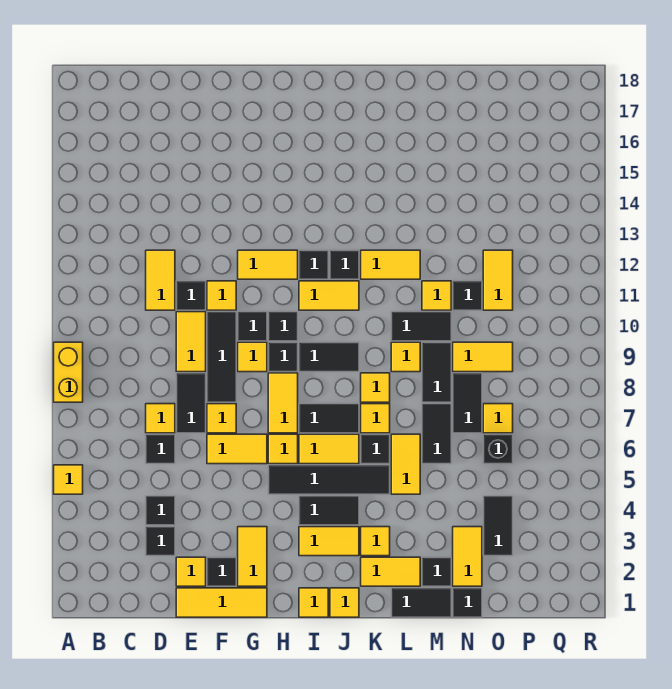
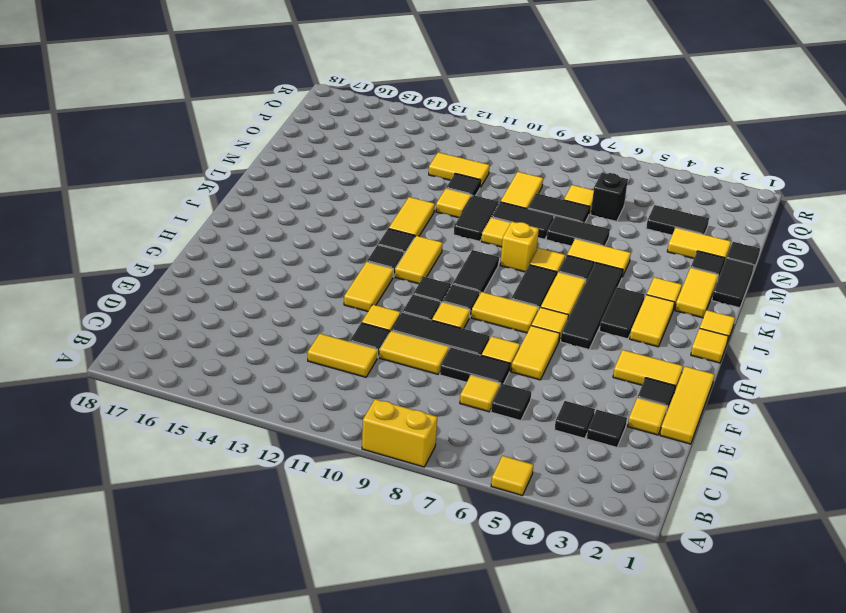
yellow 1x1 tile [361,373,390,402] -> yellow 1x1 brick [500,222,539,272]

